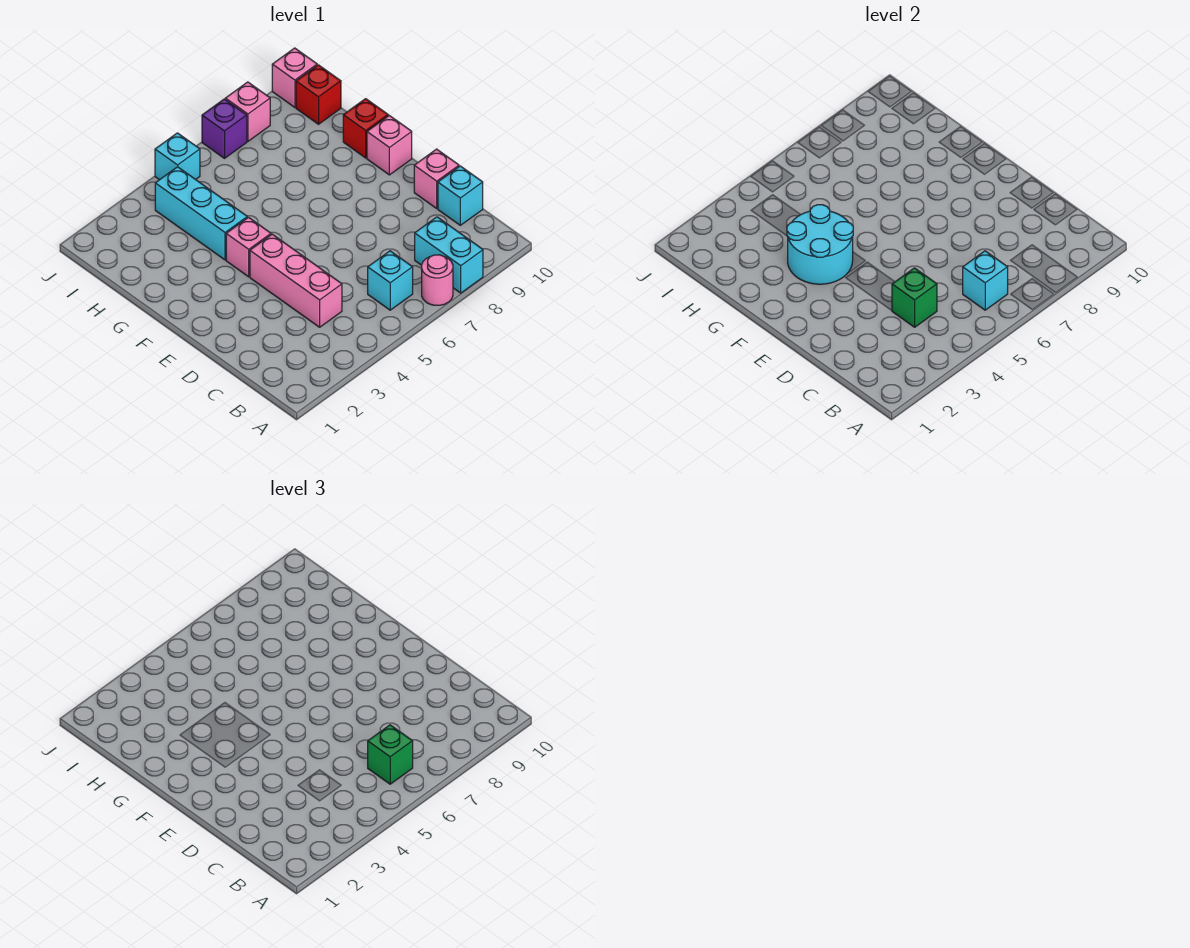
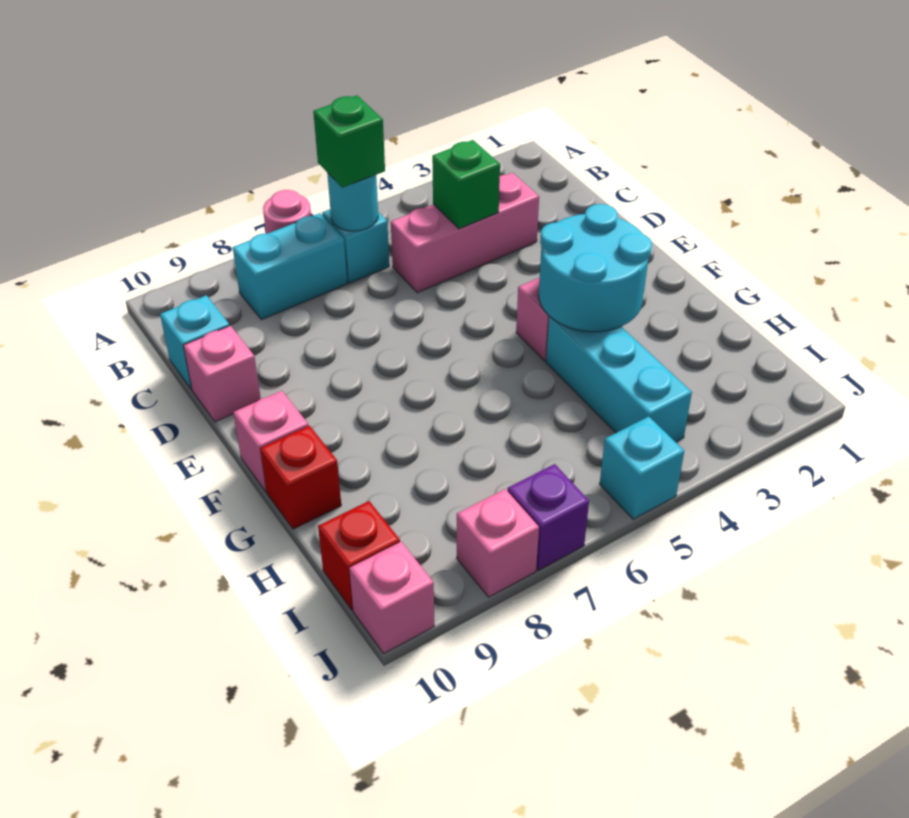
cyan 1x2 brick [415,217,483,293] -> cyan 1x2 brick turned to [233,213,347,320]
cyan 1x1 brick [963,251,1008,310] -> cyan 1x1 round brick [327,173,378,231]
pink 1x3 brick [250,234,342,327] -> pink 1x3 brick turned to [391,173,539,293]

